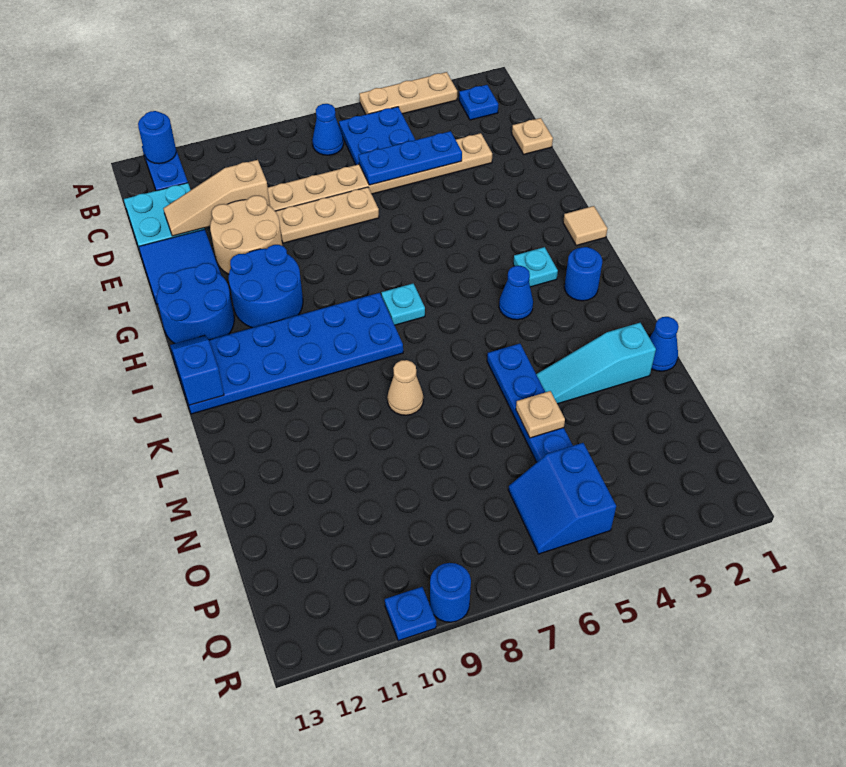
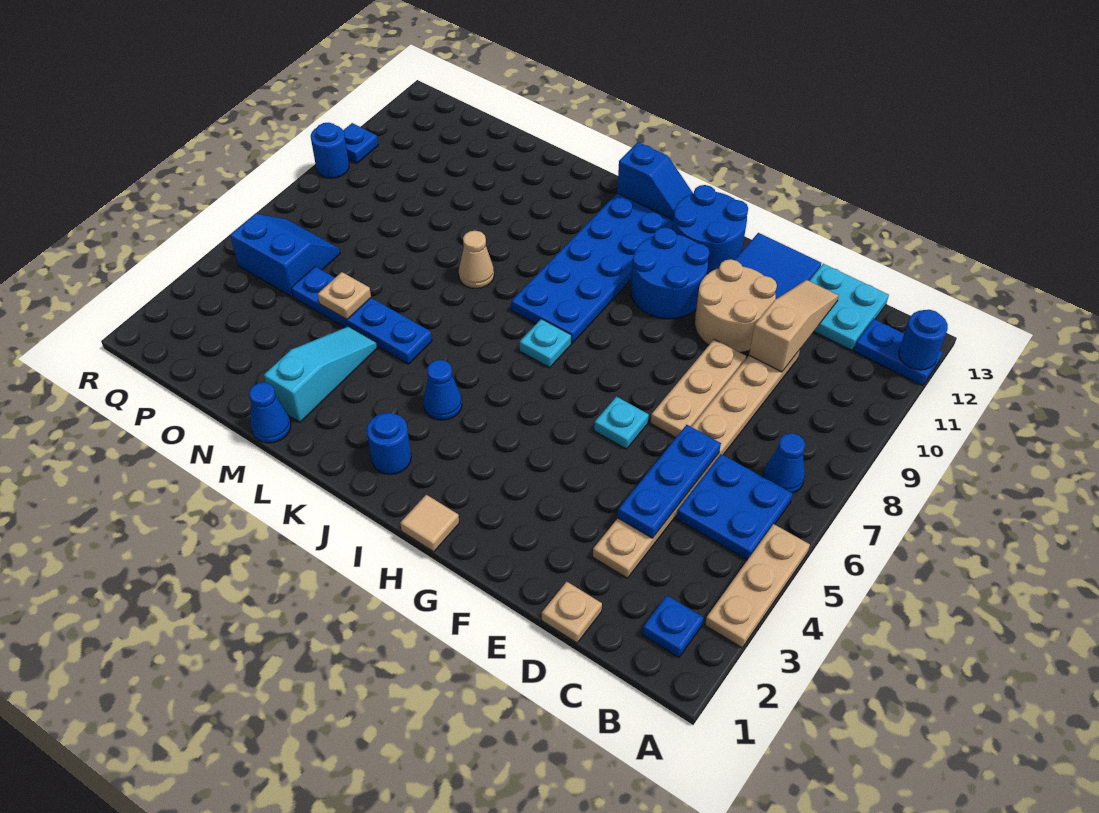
cyan 1x1 plate [513,247,558,287] -> cyan 1x1 plate moved to [594,397,649,449]

